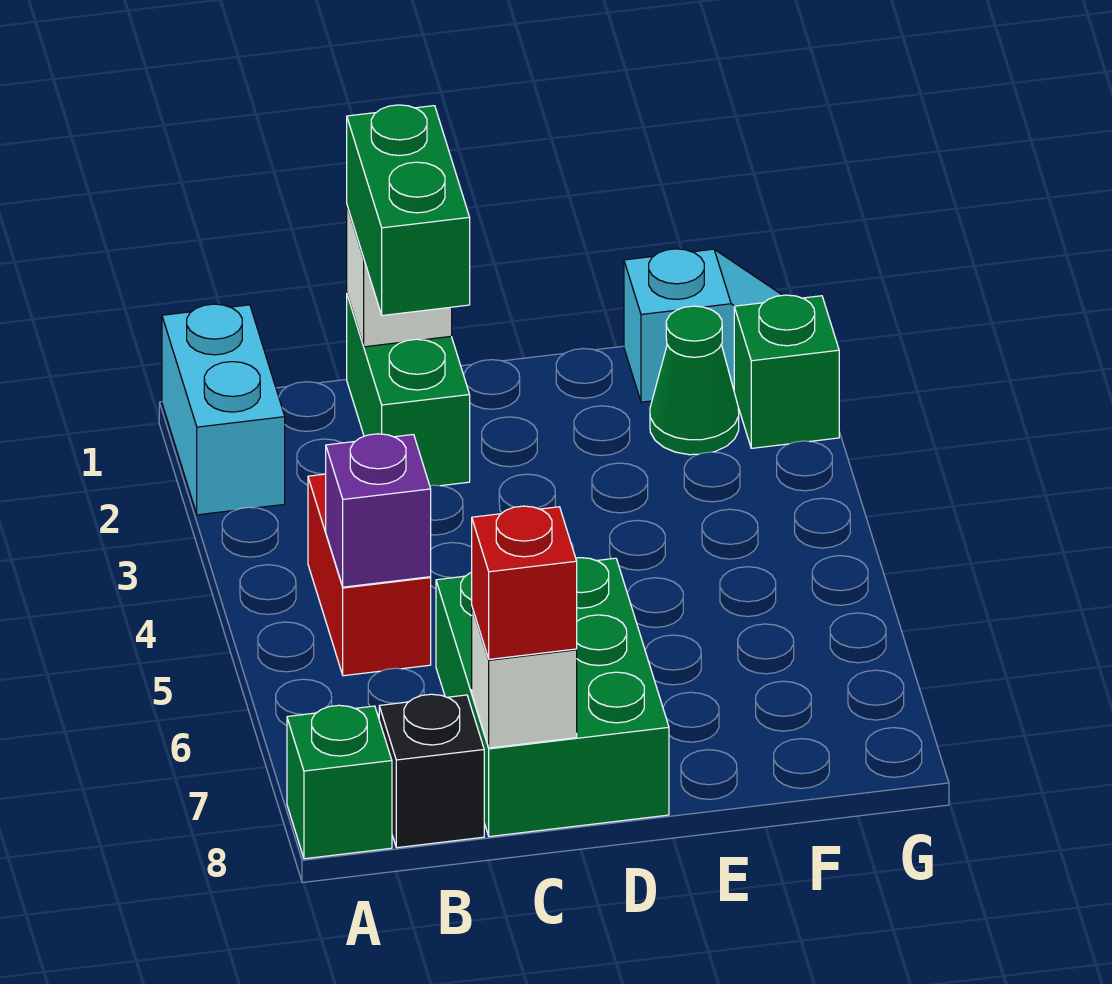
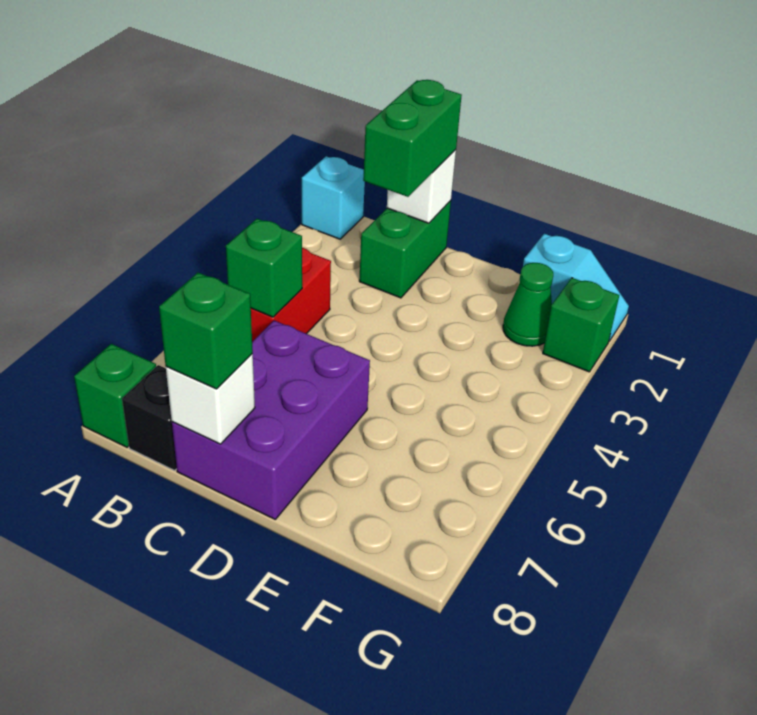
cyan 1x2 brick [162,304,285,515] -> cyan 1x1 brick [302,156,365,239]
purple 1x1 brick [326,434,431,587] -> green 1x1 brick [226,219,302,317]
green 2x3 brick [436,558,669,837] -> purple 2x3 brick [172,320,370,519]
red 1x1 brick [472,506,577,659] -> green 1x1 brick [159,273,253,389]

